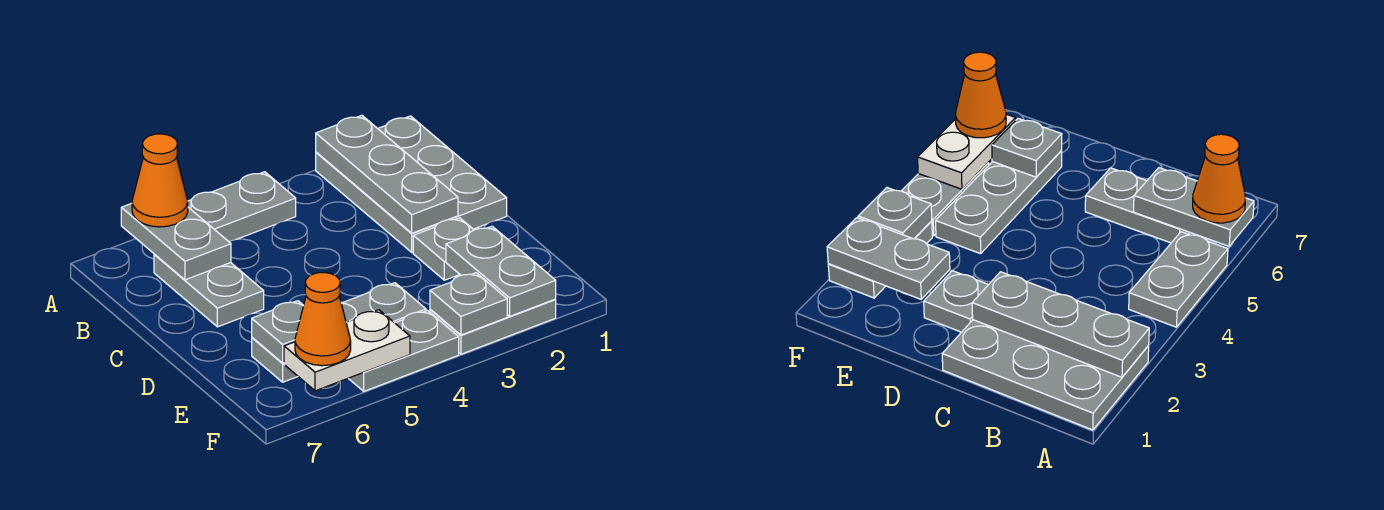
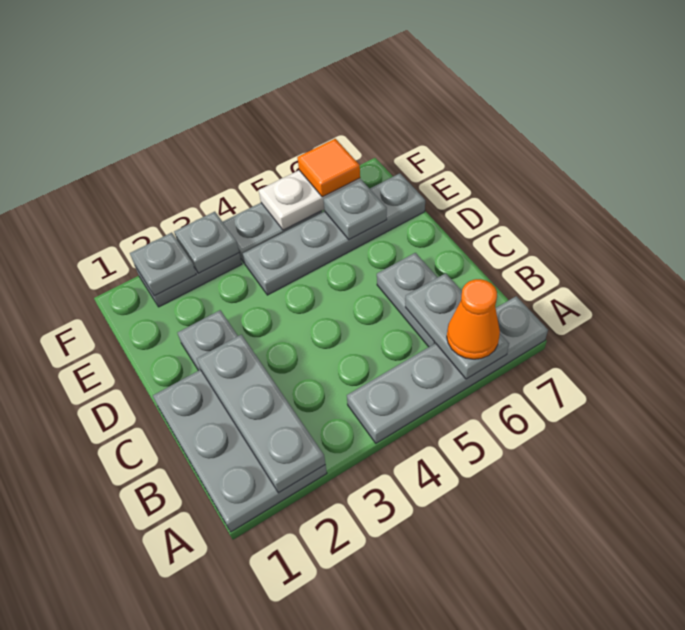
grey 1x2 plate [188,172,296,242] -> grey 1x4 plate [347,296,548,443]
grey 1x2 plate [446,226,556,316] -> grey 1x1 plate [130,233,196,296]
grey 1x3 plate [252,283,426,382] -> grey 1x4 plate [243,173,425,295]
orange 1x1 cone [295,273,351,366] -> orange 1x1 tile [297,139,360,197]

